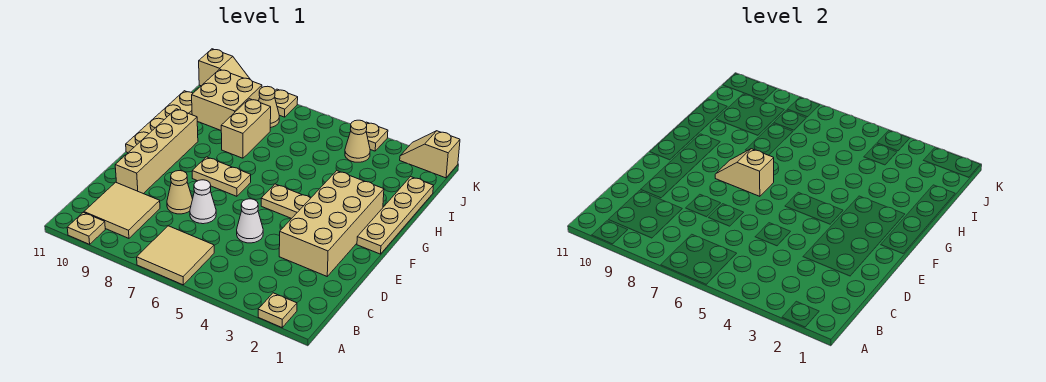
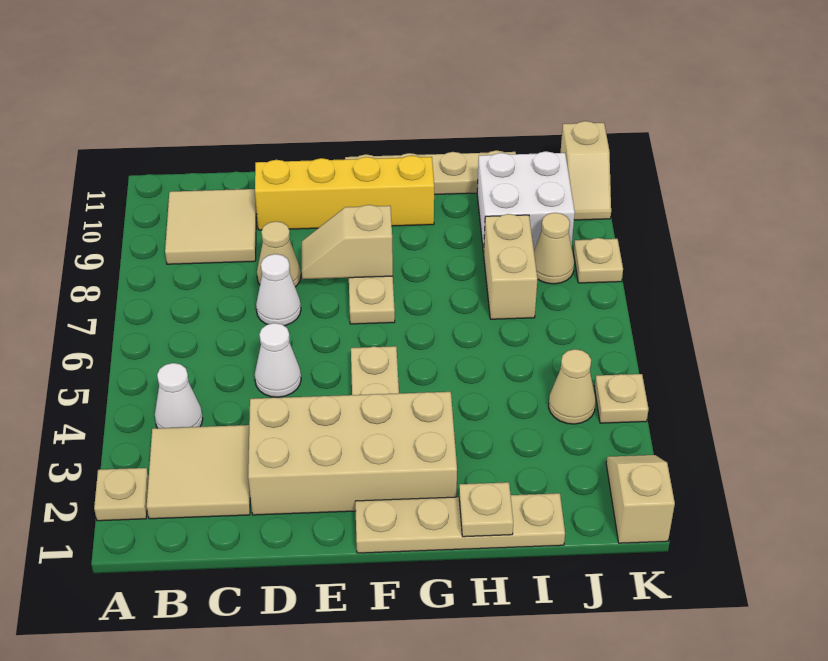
tan 2x2 tile [137,226,214,285] -> tan 2x2 tile moved to [147,425,250,519]
tan 1x1 plate [67,212,105,244] -> tan 1x1 plate moved to [459,482,513,537]
none -> white 1x1 cone [155,363,203,428]
tan 1x4 brick [115,109,198,194] -> yellow 1x4 brick [255,156,434,230]
tan 1x2 slope [715,149,774,196] -> tan 1x2 slope turned to [302,205,393,279]
tan 1x2 brick [221,99,271,158] -> tan 1x2 brick turned to [484,214,537,319]
tan 2x2 brick [192,69,262,130] -> white 2x2 brick [477,151,575,254]

